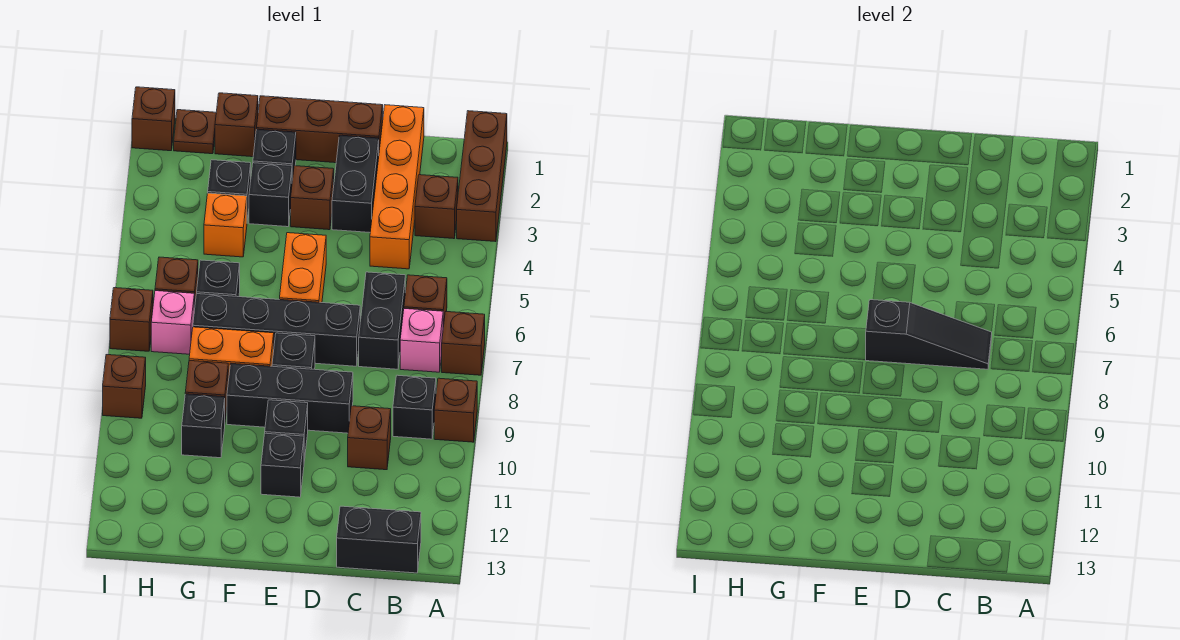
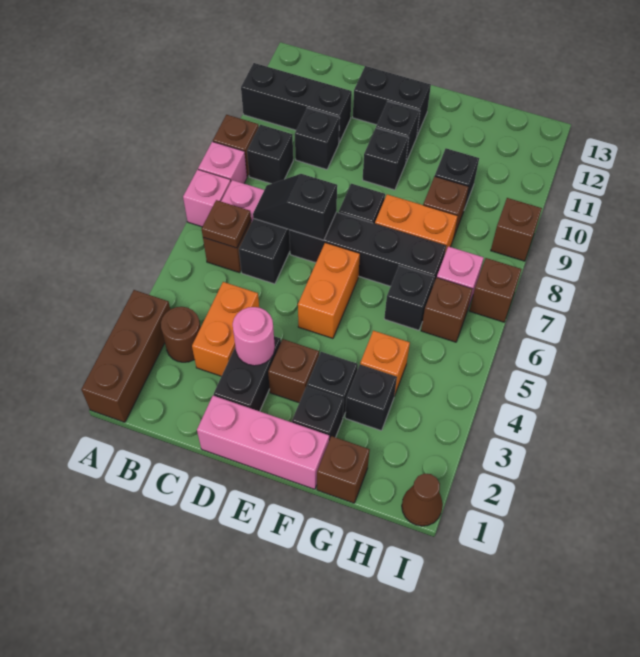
brown 1x1 brick [442,312,485,375] -> pink 1x1 brick [183,169,231,227]
none -> pink 1x1 brick [198,142,247,183]
brown 1x1 brick [415,175,458,239] -> brown 1x1 round brick [161,307,201,362]
black 1x2 brick [337,506,421,573] -> black 1x2 brick moved to [353,66,431,135]
orange 1x4 brick [370,105,424,269] -> orange 1x2 brick [192,282,259,376]
black 1x3 slope [866,300,992,369] -> black 1x2 slope [253,174,337,240]
brown 1x1 brick [348,406,391,470] -> black 1x1 brick [295,108,340,169]
brown 1x3 brick [257,96,383,163] -> pink 1x3 brick [197,396,329,489]
none -> pink 1x1 round brick [233,307,275,366]
black 1x3 brick [227,364,353,433] -> black 1x3 brick moved to [241,63,352,142]
brown 1x1 plate [174,110,216,154] -> brown 1x1 plate moved to [202,200,251,248]
brown 1x1 brick [132,87,175,151] -> brown 1x1 cone [402,474,443,526]

